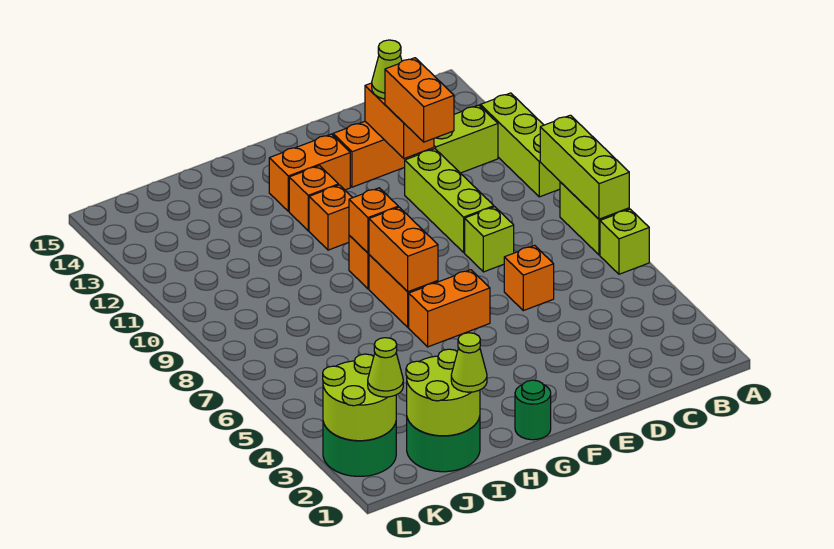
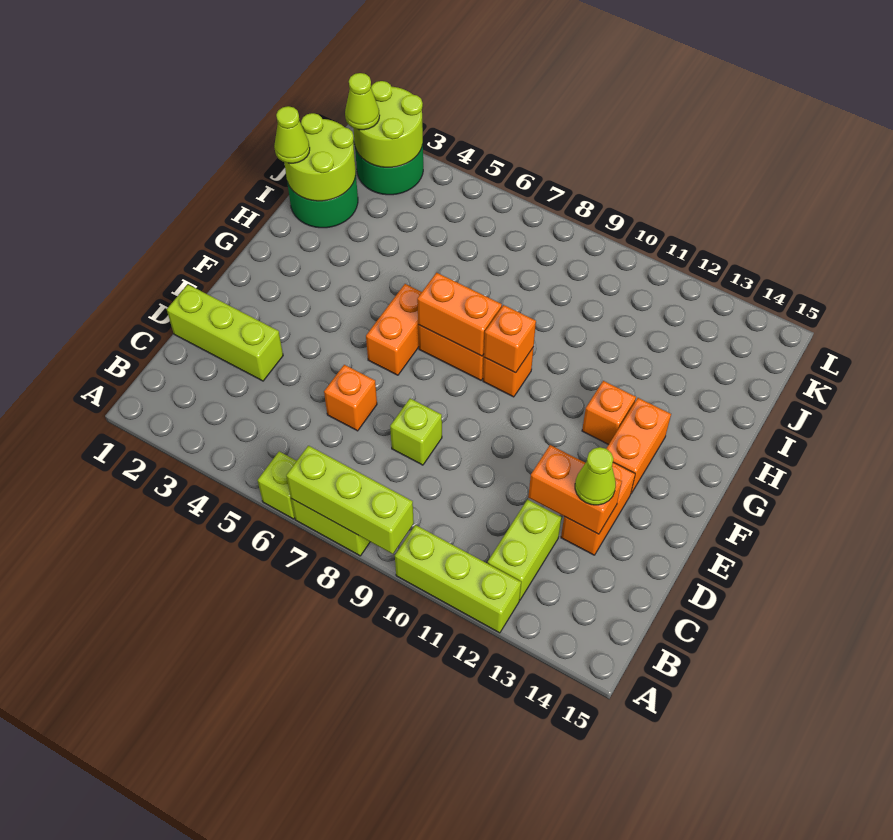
lime 1x3 brick [404,149,494,252] -> lime 1x3 brick moved to [167,285,283,381]
orange 1x2 brick [385,58,454,142] -> none
green 1x1 round brick [515,380,551,440] -> none
orange 1x1 brick [309,185,353,250] -> none

